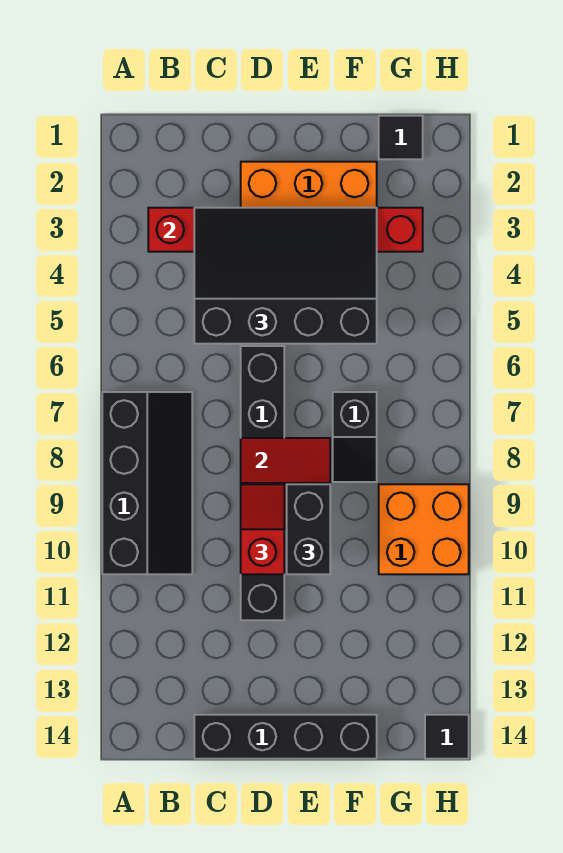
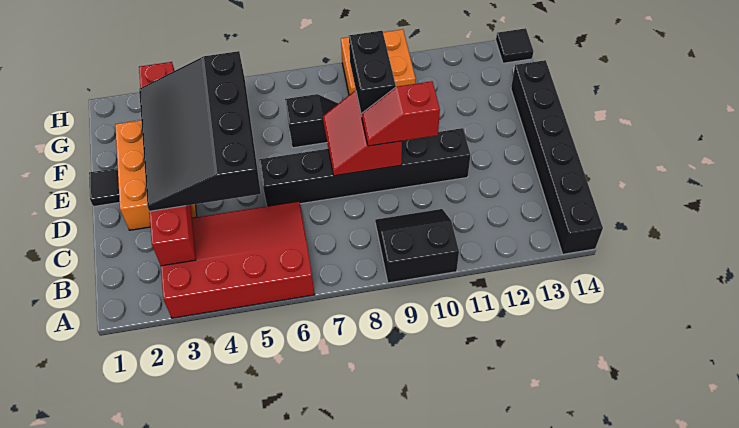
none -> red 3x4 slope [161,201,315,318]
black 2x4 slope [102,392,192,574] -> black 2x2 slope [375,209,459,283]
black 1x4 brick [194,715,377,759] -> black 1x6 brick [511,60,603,254]
black 1x2 brick [287,484,330,574] -> black 1x2 brick turned to [349,31,396,116]
black 1x1 tile [379,116,423,159] -> black 1x1 tile moved to [89,168,120,207]

